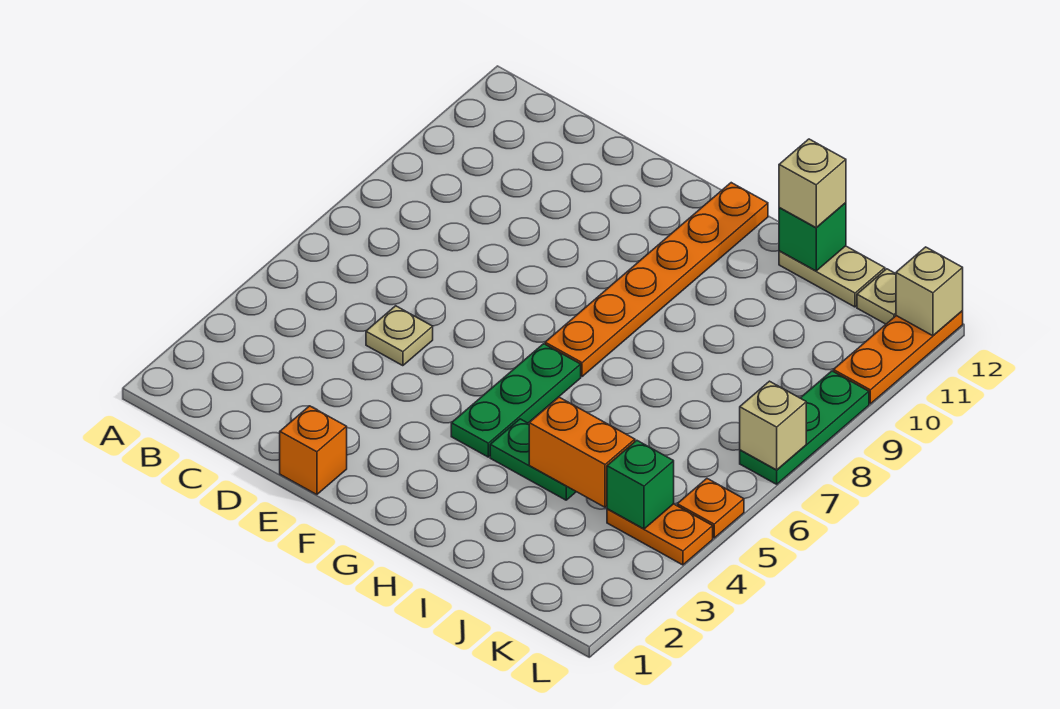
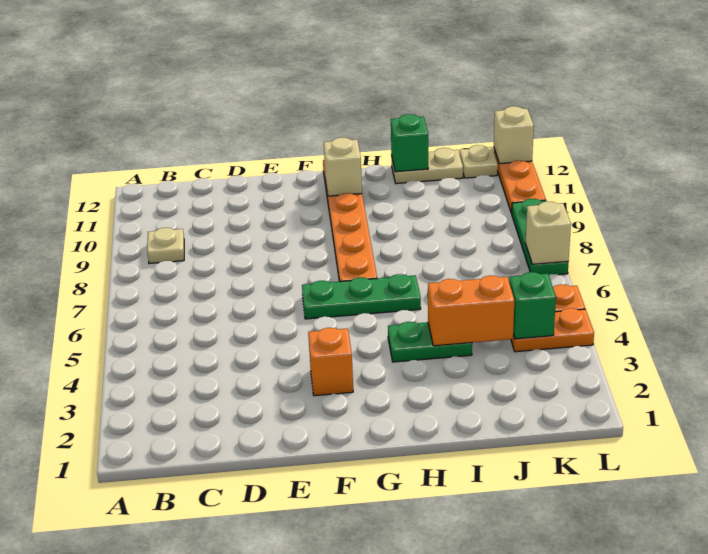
tan 1x1 plate [366,306,433,366] -> tan 1x1 plate moved to [147,228,184,264]
orange 1x1 brick [280,406,347,495] -> orange 1x1 brick moved to [308,328,353,396]
green 1x3 plate [451,344,581,457] -> green 1x3 plate turned to [302,274,421,319]
tan 1x1 brick [779,139,846,228] -> tan 1x1 brick moved to [324,137,362,196]

